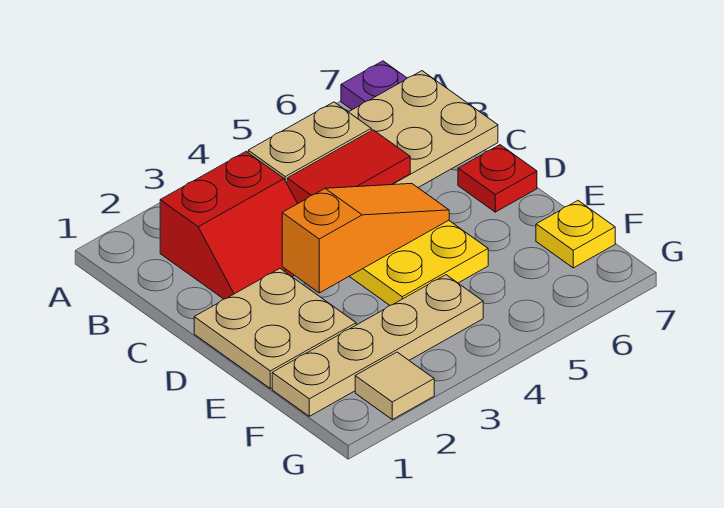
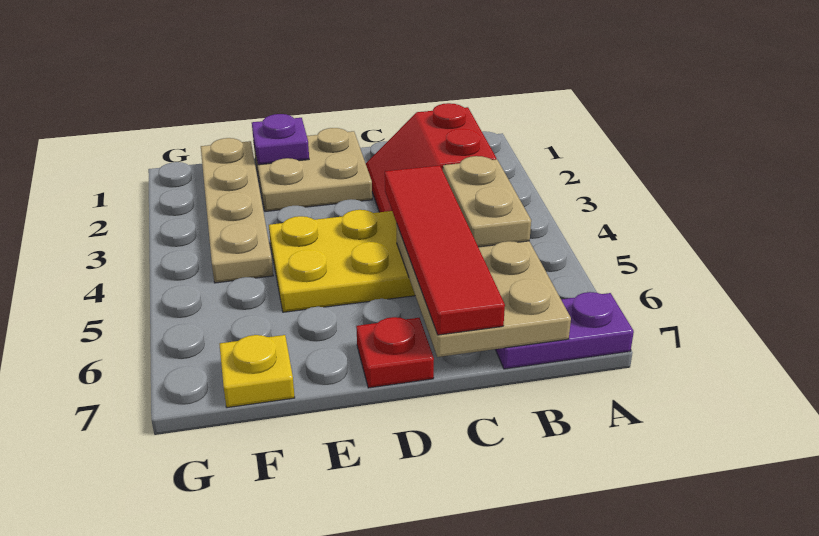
red 1x2 tile [287,130,410,203] -> red 1x4 tile [385,165,505,335]
orange 1x3 slope [282,184,449,293] -> none
none -> purple 1x1 plate [252,114,309,165]
tan 1x1 tile [355,352,434,419] -> none

